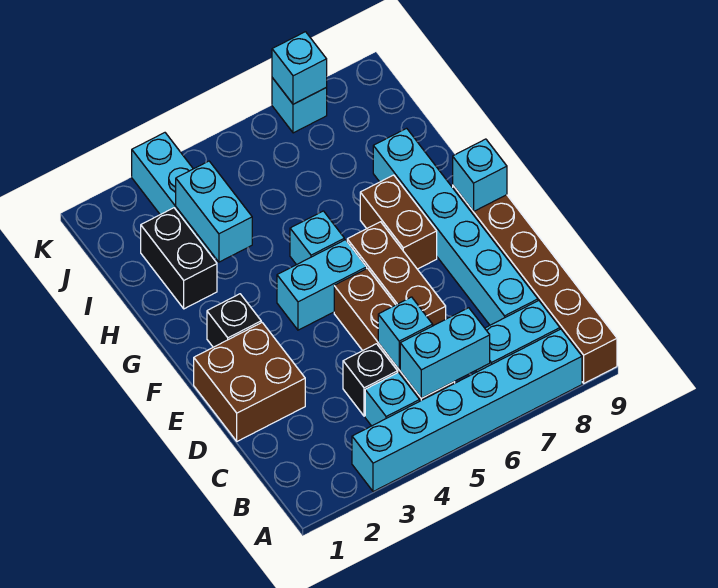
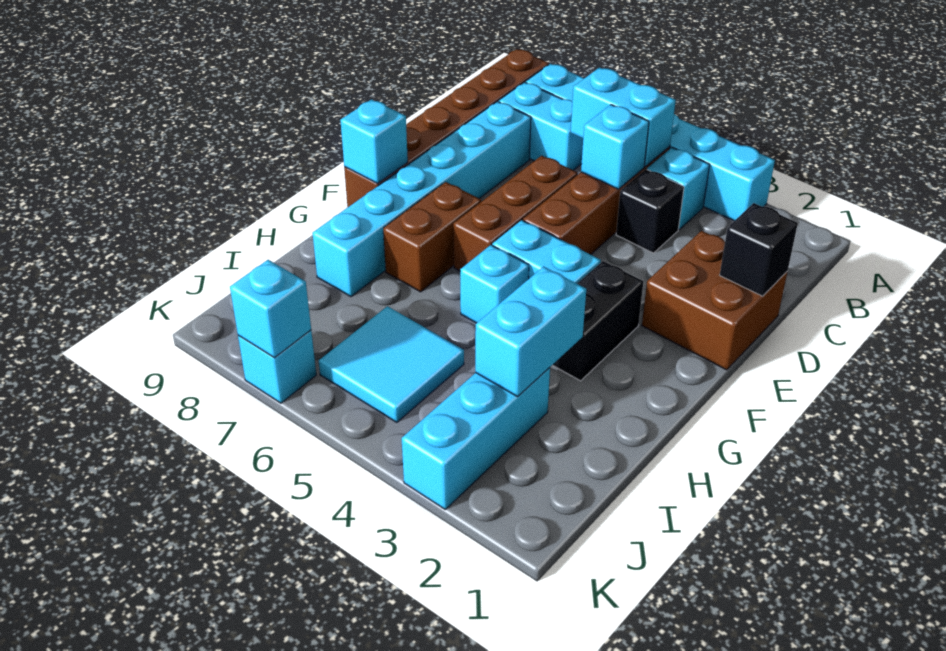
black 1x1 brick [207,294,261,347] -> black 1x1 brick moved to [720,203,798,296]
black 1x2 brick [141,208,217,309] -> black 1x2 brick moved to [553,261,644,381]
none -> cyan 2x2 tile [319,306,464,422]

